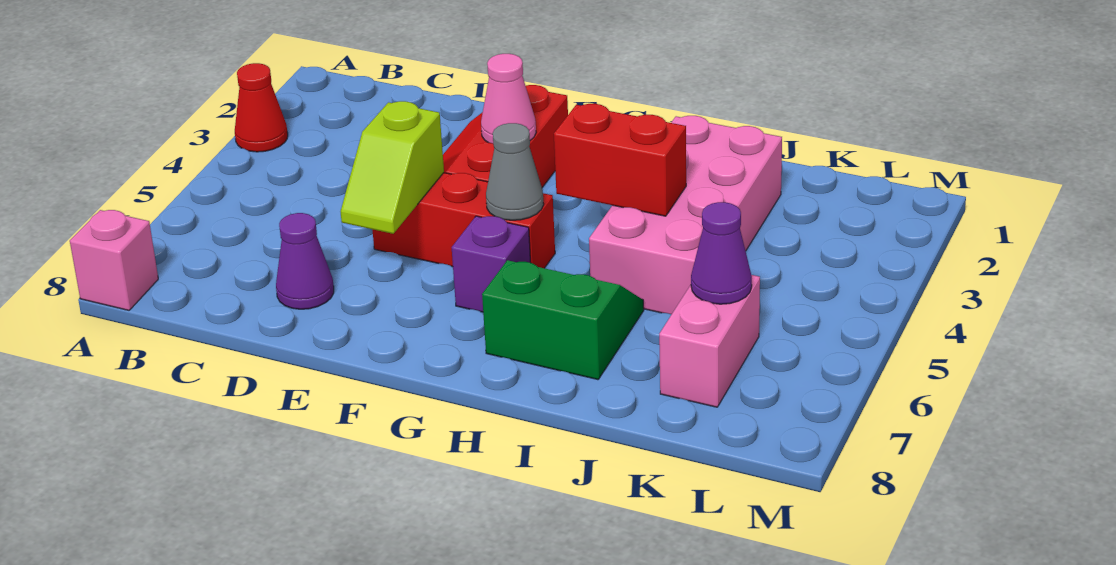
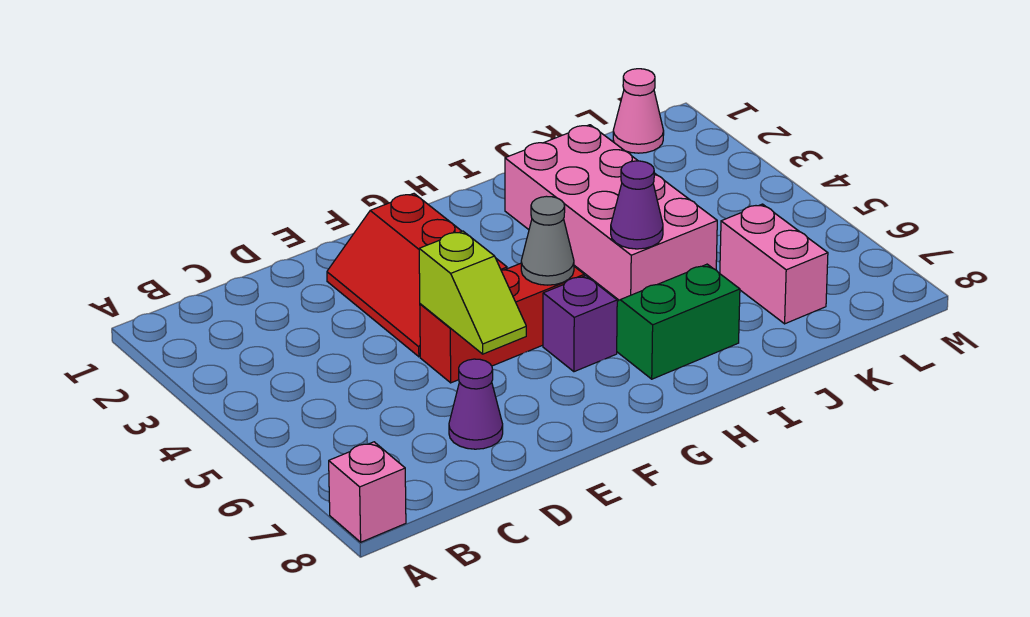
red 1x1 cone [235,63,288,152] -> none
pink 1x1 cone [481,54,536,143] -> pink 1x1 cone moved to [613,69,664,153]
red 1x2 brick [554,104,686,216] -> none
purple 1x1 cone [691,202,752,304] -> purple 1x1 cone moved to [611,161,663,249]

